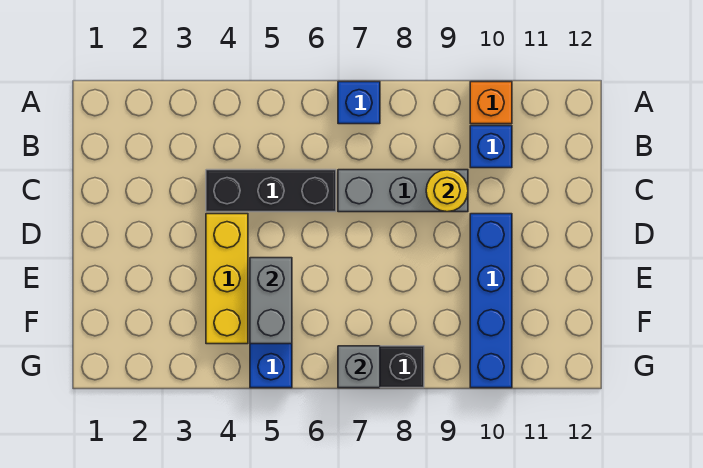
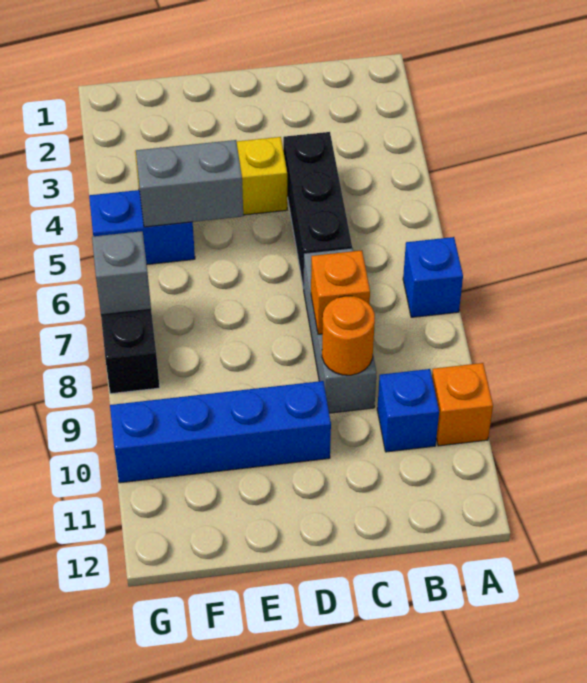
none -> orange 1x1 brick [311,250,370,334]
yellow 1x1 round brick [426,170,468,212] -> orange 1x1 round brick [322,296,375,375]

